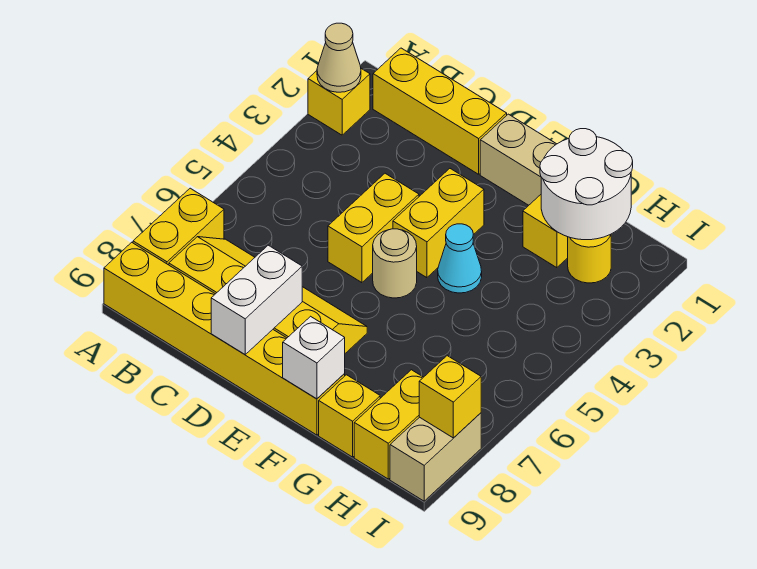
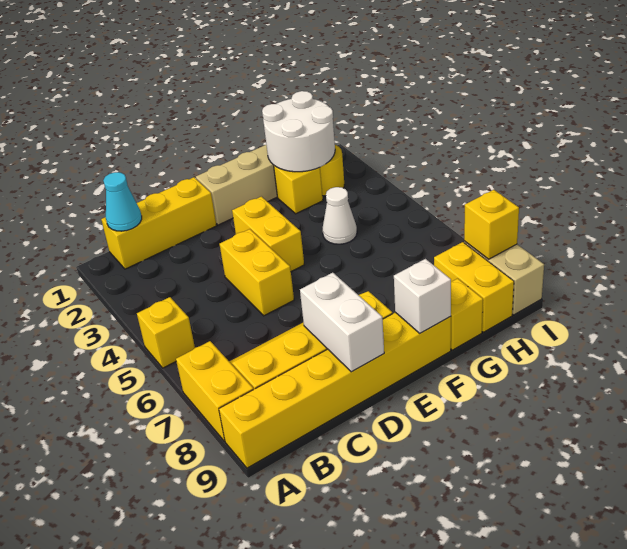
yellow 1x1 brick [308,69,370,135] -> yellow 1x1 brick moved to [137,297,195,368]
tan 1x1 cone [317,23,361,92] -> none
tan 1x1 round brick [373,229,417,298] -> none
cyan 1x1 cone [438,224,482,293] -> cyan 1x1 cone moved to [103,172,142,231]
none -> white 1x1 cone [322,187,357,244]

